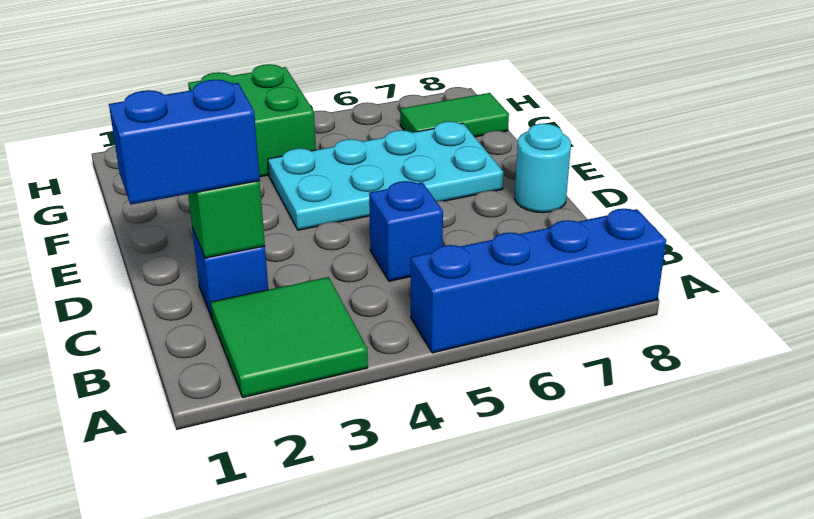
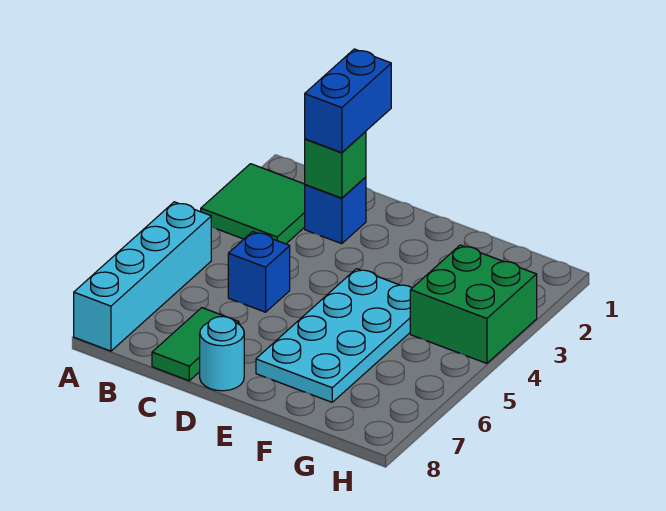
blue 1x4 brick [411,209,666,353] -> cyan 1x4 brick [74,202,211,351]
green 1x2 tile [400,93,509,137] -> green 1x2 tile moved to [152,308,239,381]

